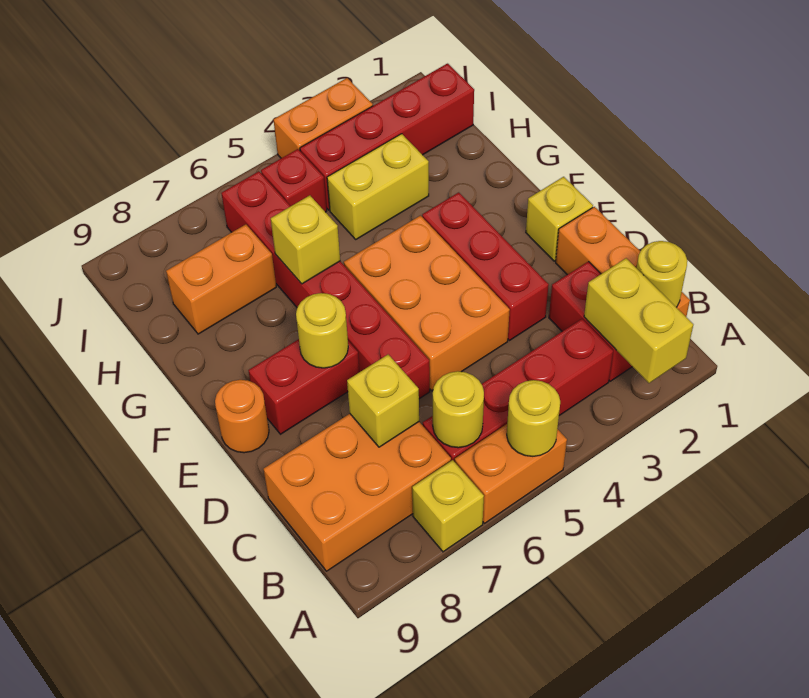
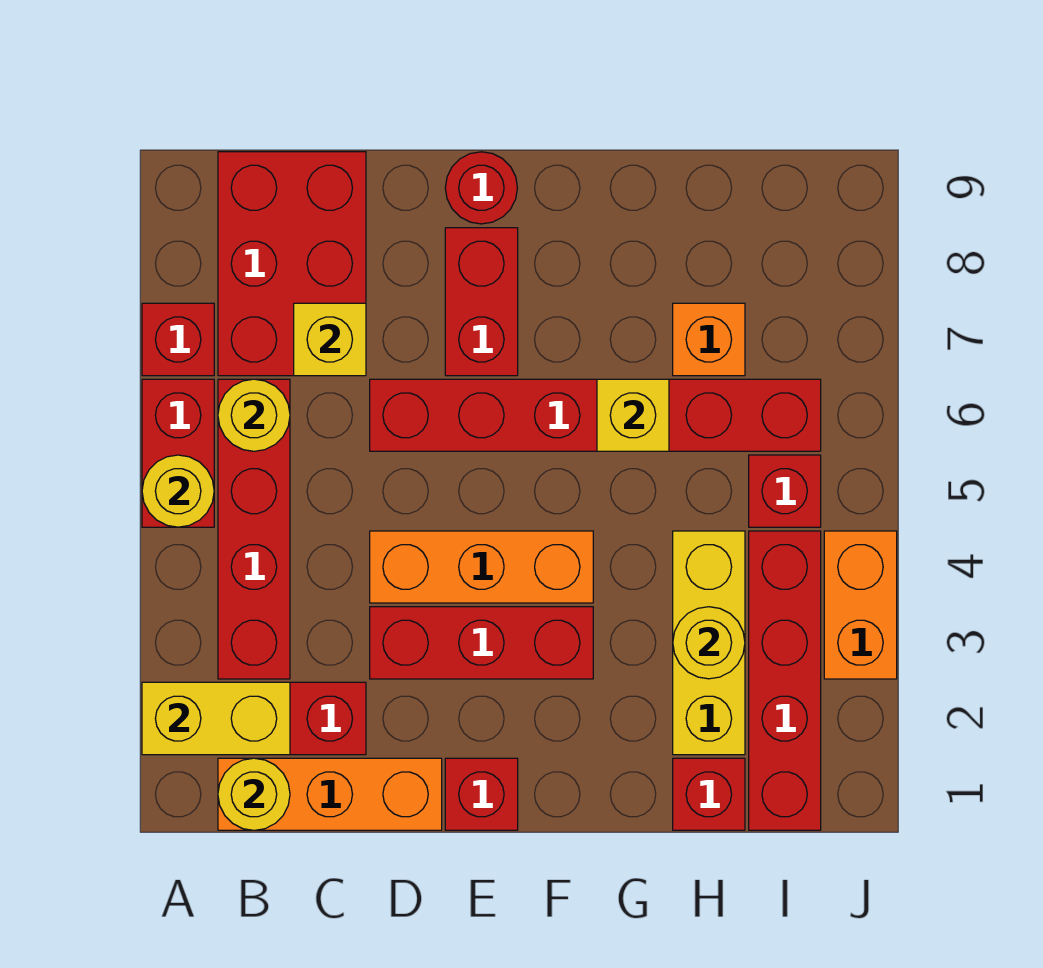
orange 1x2 brick [455,424,567,523] -> red 1x2 brick [142,379,214,527]
yellow 1x1 brick [412,460,484,552] -> red 1x1 brick [142,303,214,376]
orange 2x3 brick [264,414,451,571] -> red 2x3 brick [218,152,366,376]
orange 2x3 brick [344,216,510,391] -> orange 1x3 brick [370,531,593,603]
yellow 1x1 brick [526,177,593,261] -> red 1x1 brick [445,758,518,830]
yellow 1x1 round brick [296,293,348,368] -> yellow 1x1 round brick moved to [673,607,745,679]
orange 1x1 round brick [215,380,269,453] -> red 1x1 round brick [445,152,517,224]
none -> red 1x1 brick [673,758,745,830]
yellow 1x2 brick [327,134,429,239] -> yellow 1x3 brick [673,531,745,755]
orange 1x2 brick [166,224,276,334] -> orange 1x1 brick [673,303,745,376]

